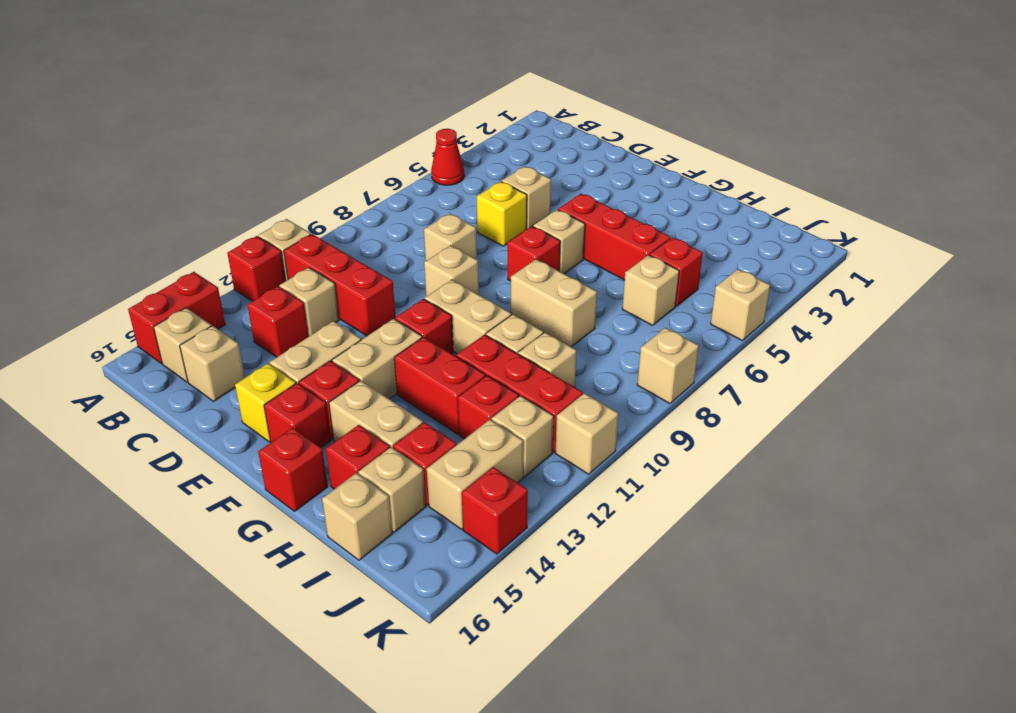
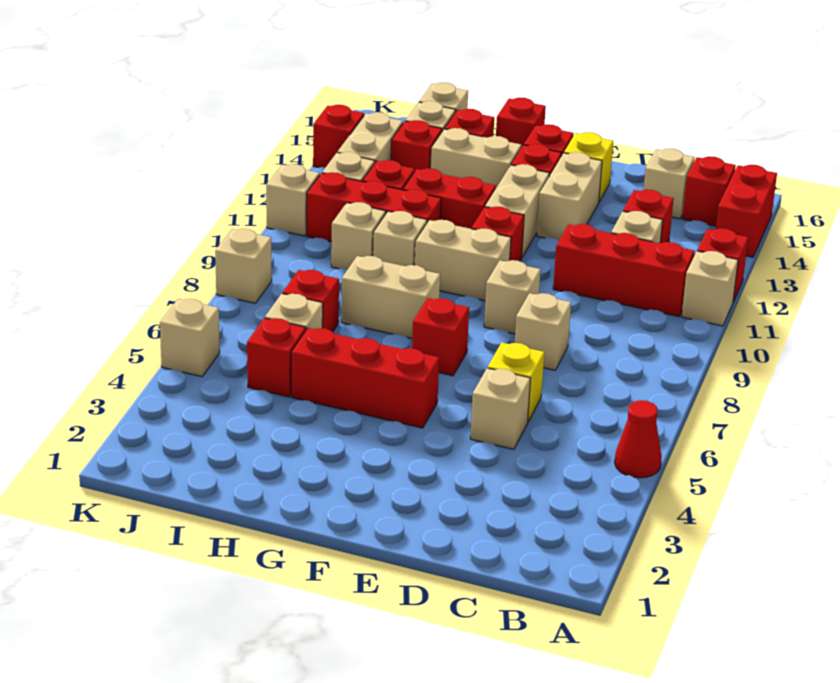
tan 1x1 brick [153,308,211,382] -> red 1x1 brick [682,156,736,226]
tan 1x1 brick [533,210,585,274] -> none
none -> red 1x1 brick [282,270,339,332]

